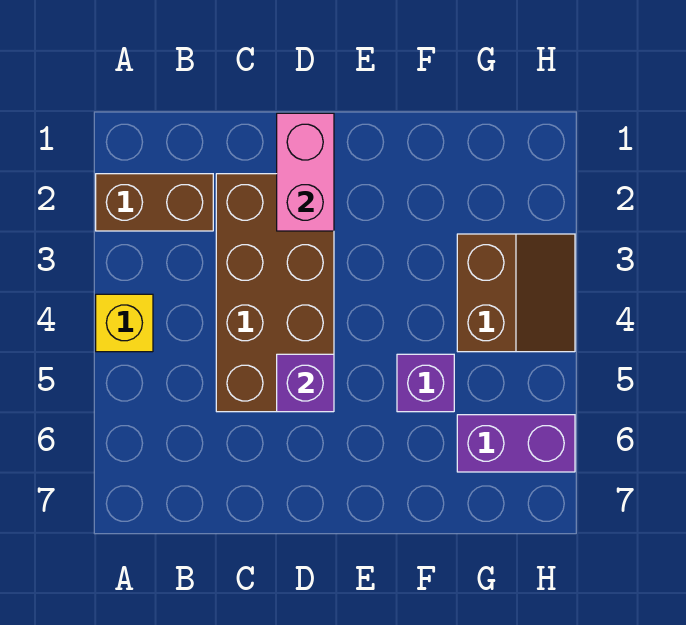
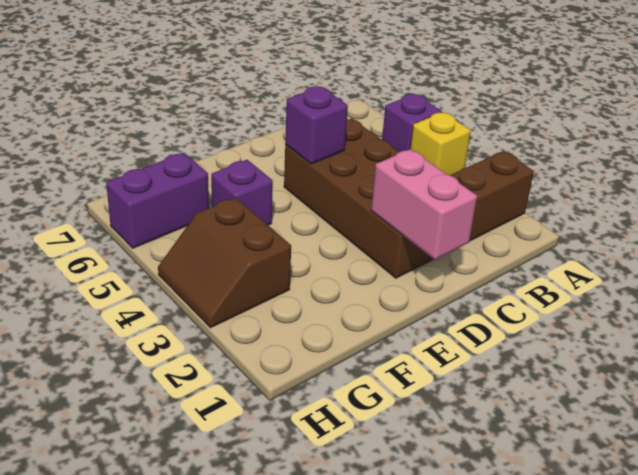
none -> purple 1x1 brick [382,94,441,152]

